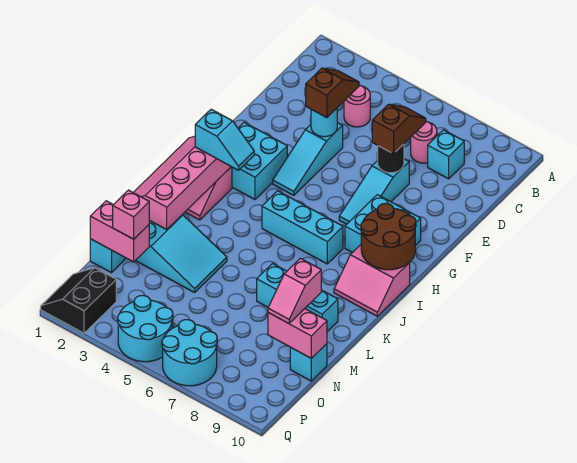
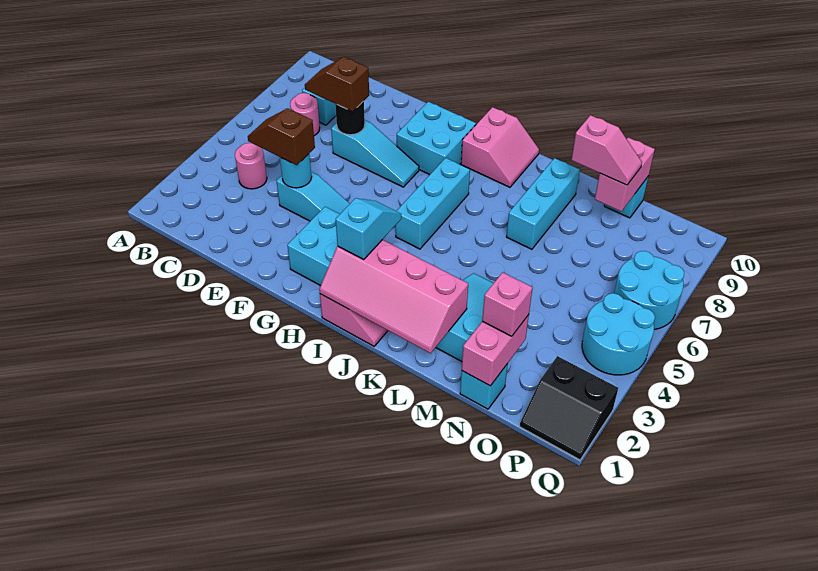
brown 2x2 round brick [361,203,416,270] -> none

